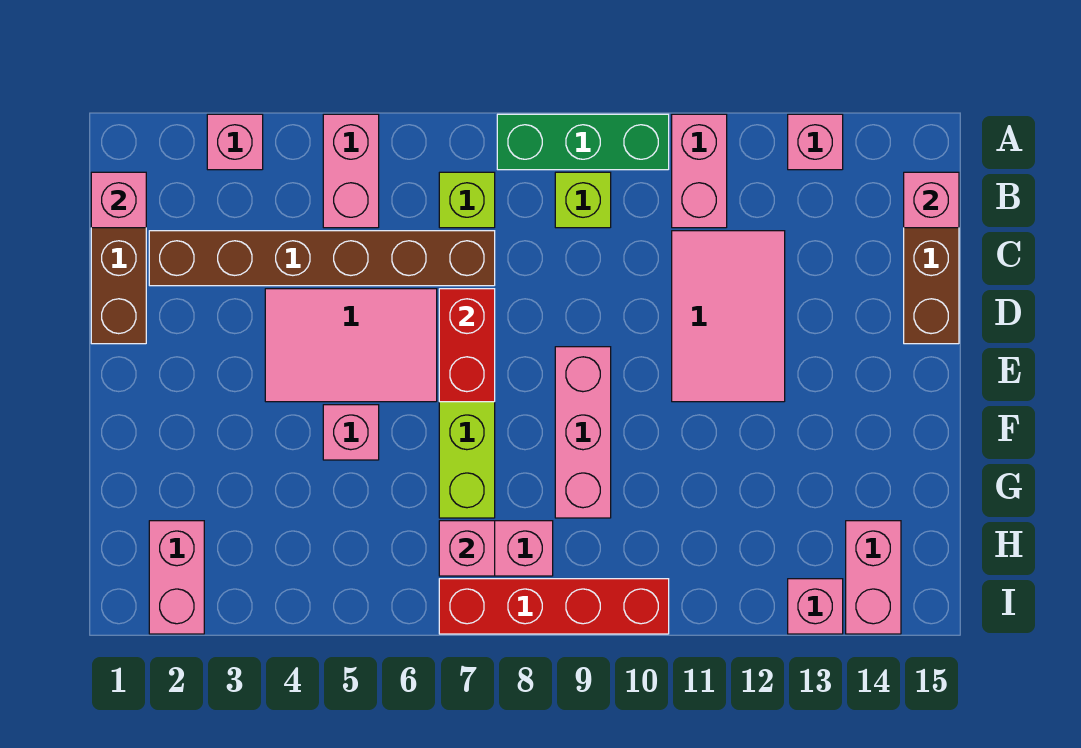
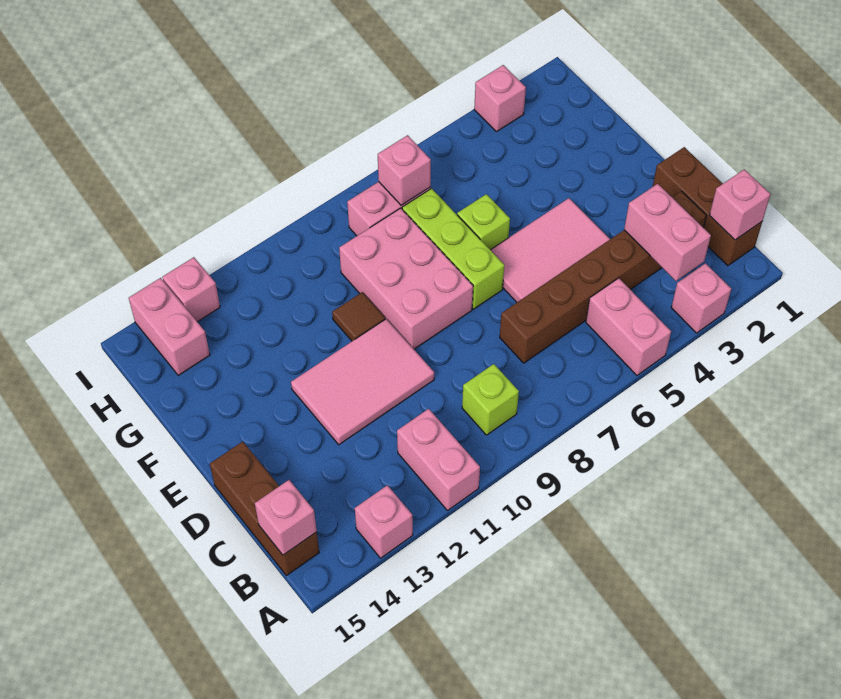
green 1x3 brick [497,114,669,170] -> none
lime 1x1 brick [439,172,495,228] -> lime 1x1 brick moved to [457,194,510,250]
pink 2x3 tile [672,231,785,402] -> pink 2x3 tile turned to [291,319,434,445]
red 1x2 brick [439,289,495,402] -> none
pink 1x3 brick [555,347,611,518] -> pink 2x3 brick [339,208,473,349]
pink 1x1 brick [323,405,379,460] -> pink 1x1 brick moved to [474,65,526,132]
none -> brown 1x1 tile [332,292,385,341]
pink 1x2 brick [149,521,204,634] -> pink 1x2 brick moved to [624,184,711,281]
red 1x4 brick [439,579,669,634] -> none

